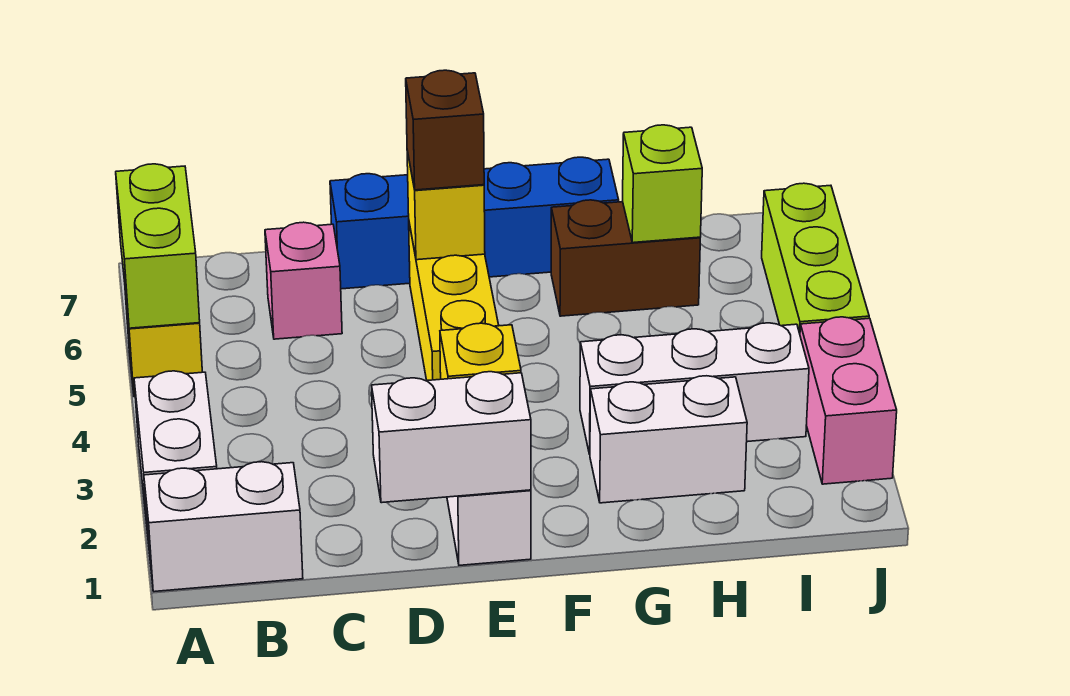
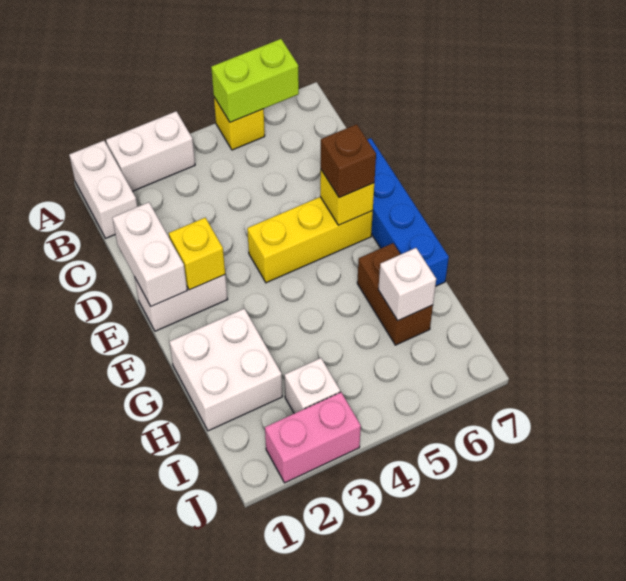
pink 1x1 brick [265,222,342,339] -> none
white 1x2 brick [590,376,747,503] -> white 2x2 brick [169,309,282,431]
white 1x3 brick [580,323,809,454] -> white 1x1 brick [284,358,340,414]
lime 1x1 brick [623,125,702,243] -> white 1x1 brick [378,248,436,321]
lime 1x3 brick [762,183,869,333] -> none

